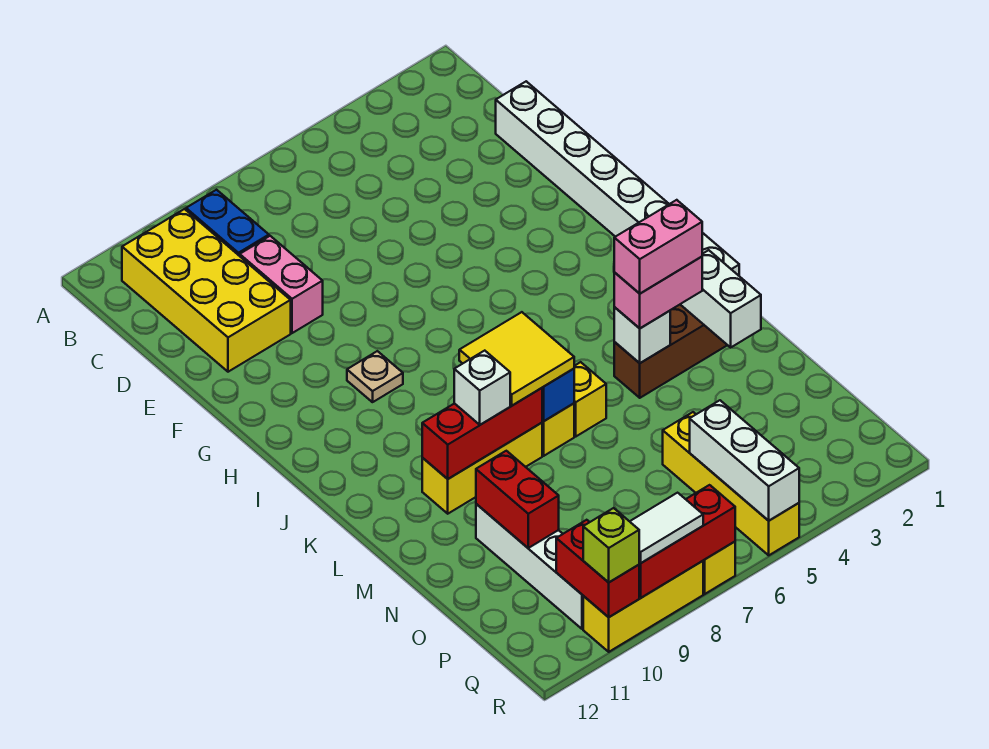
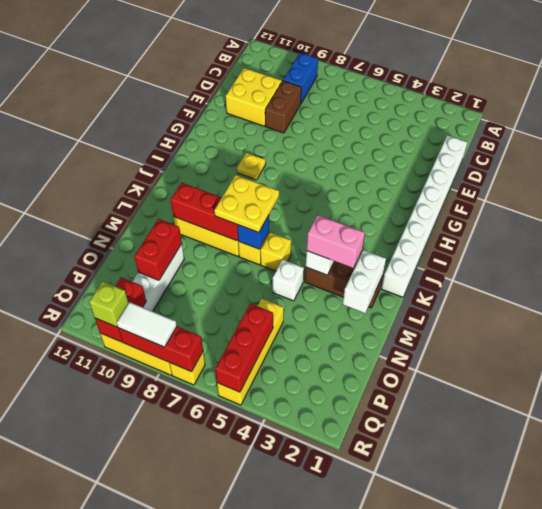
yellow 2x4 brick [122,209,291,372] -> yellow 2x2 brick [226,68,282,126]
pink 1x2 brick [240,236,323,333] -> brown 1x2 brick [265,81,301,133]
tan 1x1 plate [347,351,403,402] -> yellow 1x1 plate [237,153,266,180]
yellow 2x2 tile [459,312,574,406] -> yellow 2x2 plate [214,175,279,233]
pink 1x2 brick [614,200,702,294] -> none
white 1x1 brick [454,351,510,425] -> white 1x1 brick moved to [273,259,304,301]
white 1x3 brick [690,400,799,521] -> red 1x3 brick [215,304,273,392]

